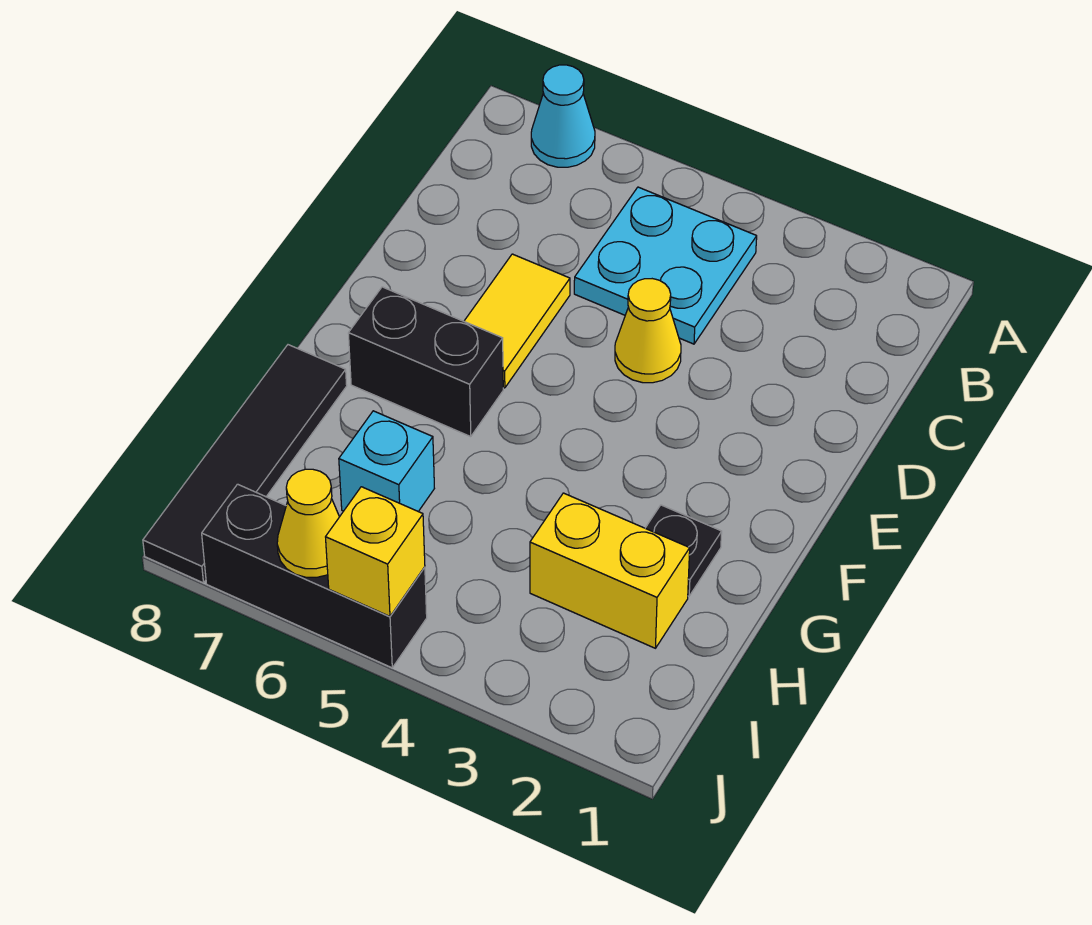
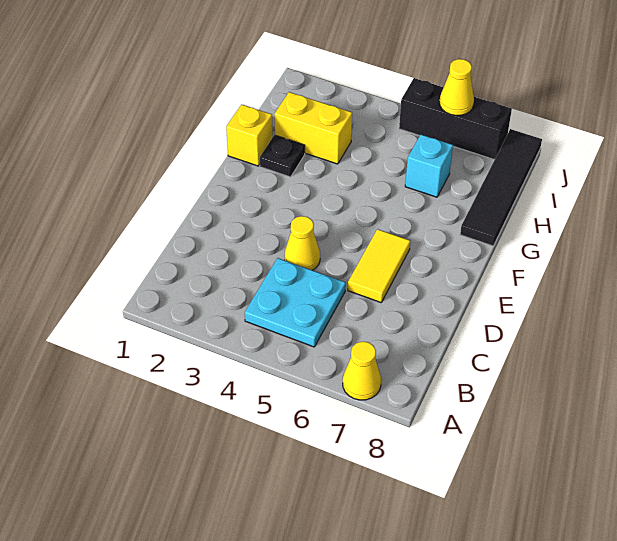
cyan 1x1 cone [531,65,595,167] -> yellow 1x1 cone [343,342,381,400]
black 1x2 brick [348,287,503,437] -> none
yellow 1x1 brick [326,487,425,616] -> yellow 1x1 brick moved to [226,104,273,166]

